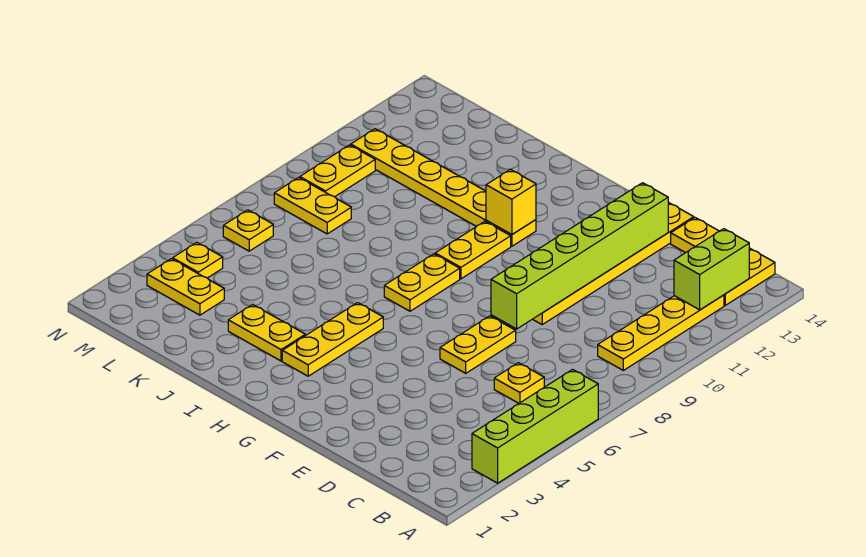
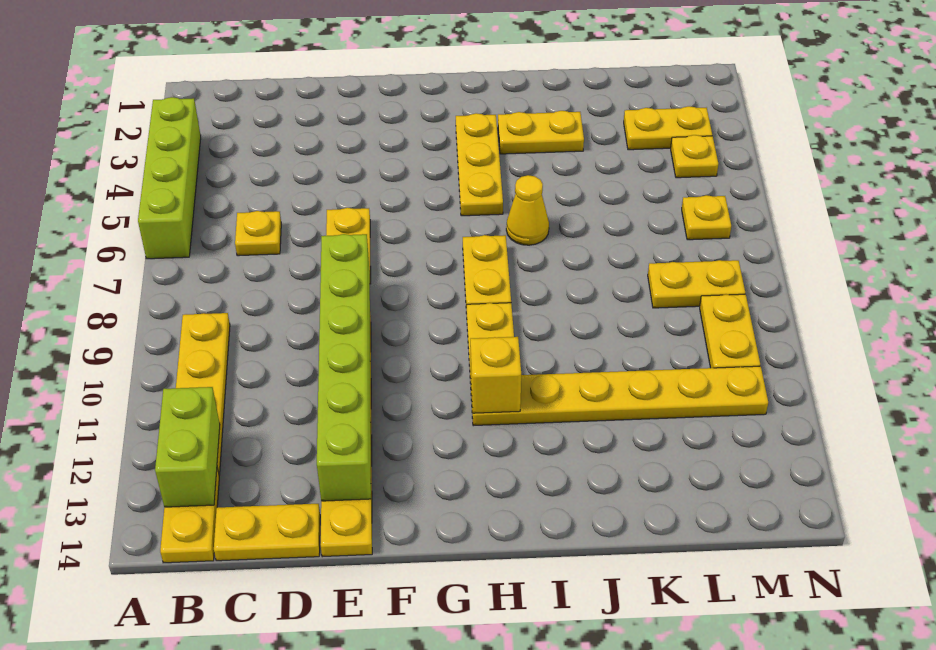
none -> yellow 1x1 cone [506,175,549,245]

